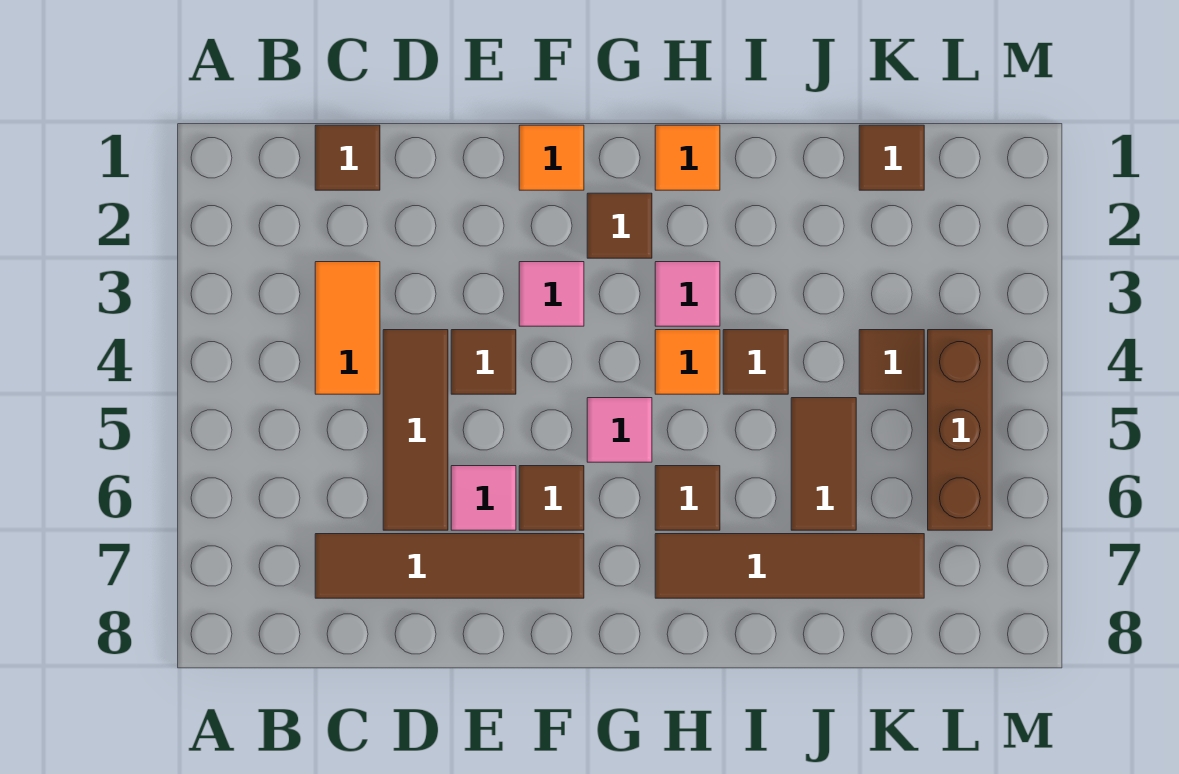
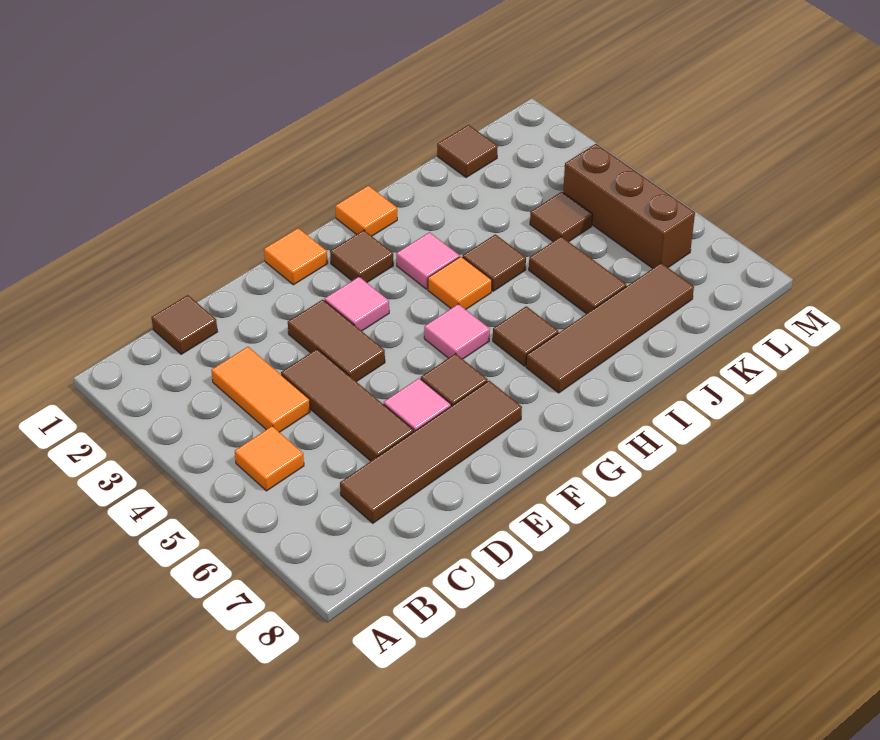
none -> orange 1x1 tile [235,426,304,491]
brown 1x1 tile [451,330,516,394] -> brown 1x2 tile [288,300,385,382]

